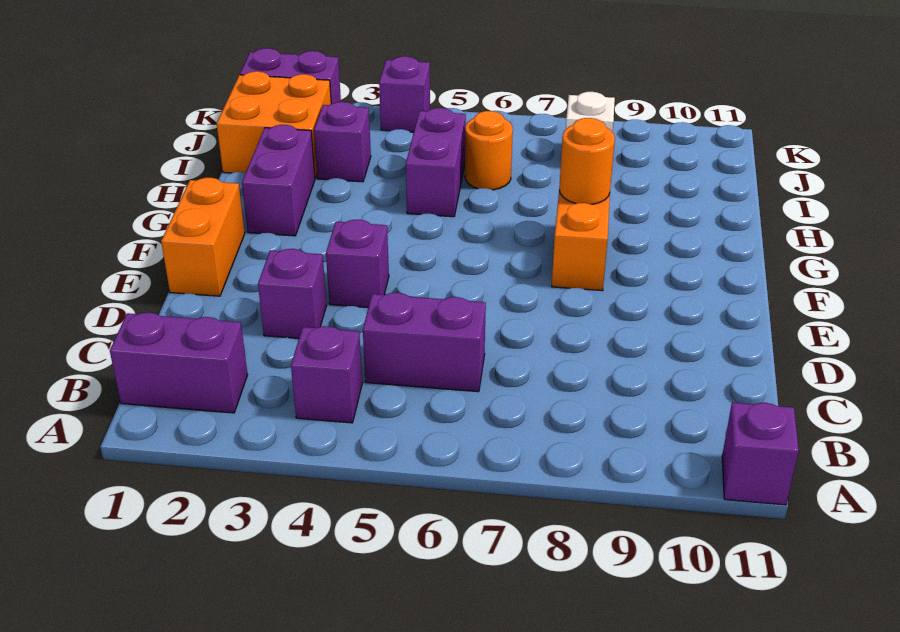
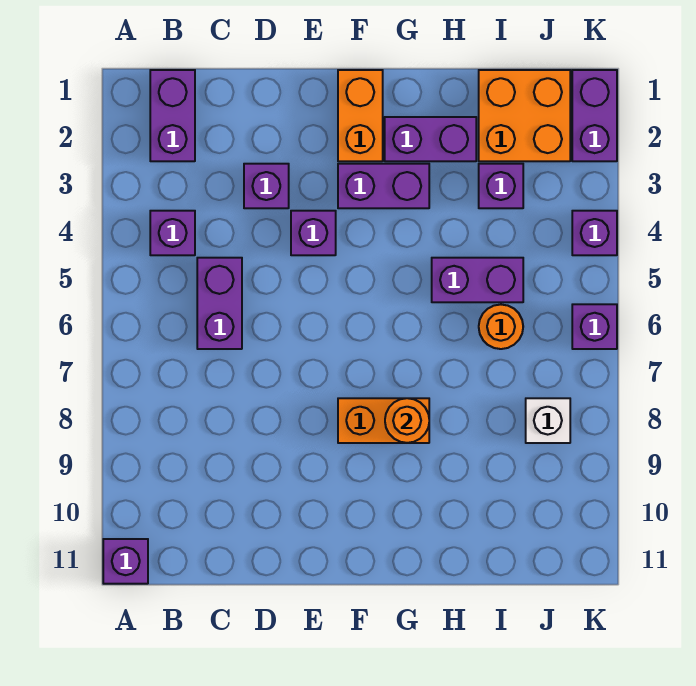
orange 1x2 brick [161,178,245,296] -> orange 1x2 brick turned to [338,70,383,161]
none -> purple 1x2 brick [338,164,429,208]
none -> purple 1x1 brick [572,304,617,349]

